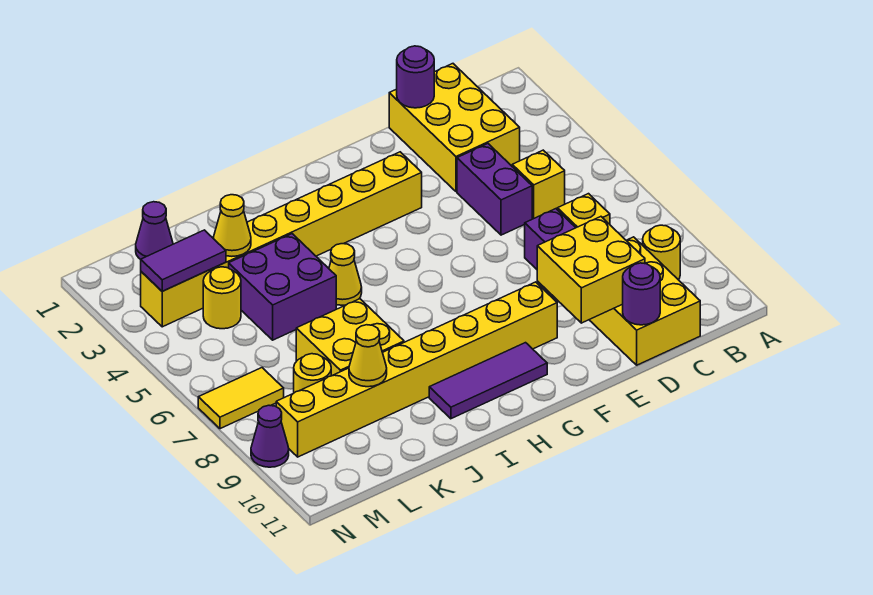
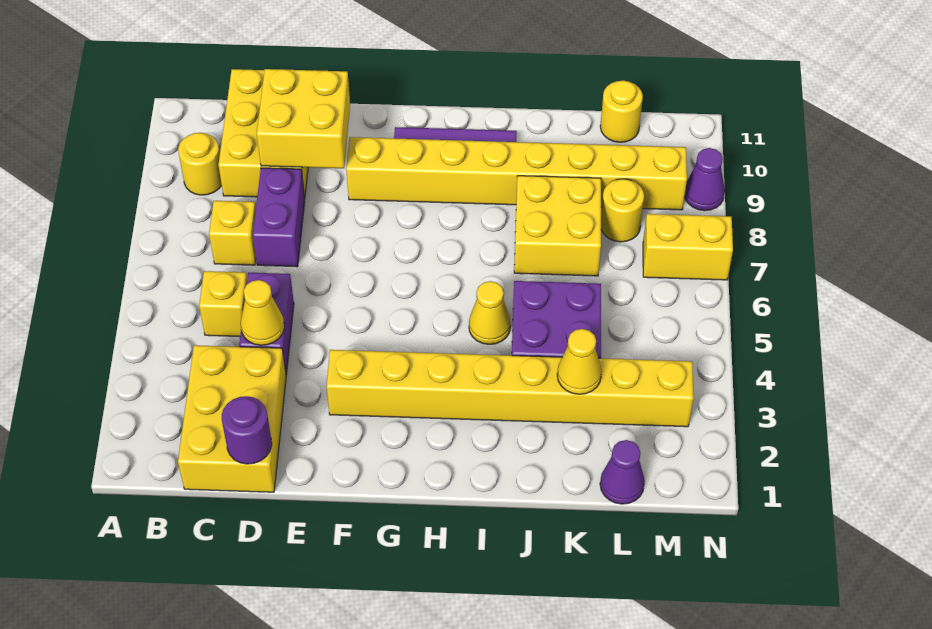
purple 1x1 round brick [623,263,660,325] -> none
yellow 1x1 cone [349,325,387,387] -> yellow 1x1 cone moved to [241,280,284,345]
purple 1x2 tile [141,230,226,291] -> none
yellow 1x1 round brick [203,267,241,329] -> yellow 1x1 round brick moved to [600,80,643,142]
yellow 1x2 tile [198,368,284,429] -> yellow 1x2 brick [643,214,733,280]

